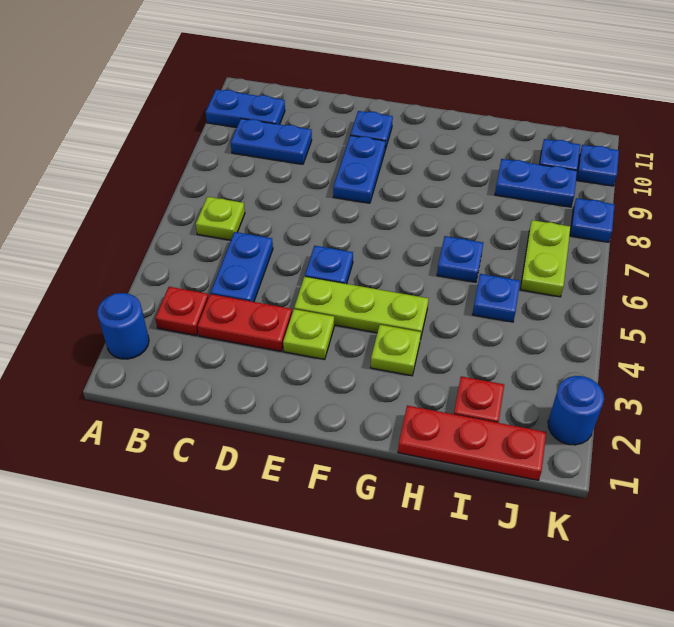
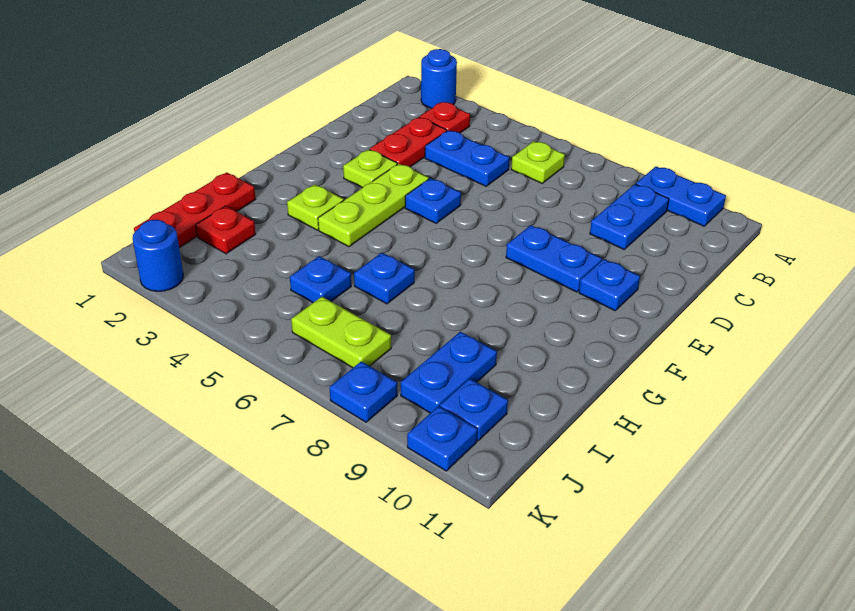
blue 1x2 plate [206,89,285,127] -> blue 1x2 plate turned to [636,167,726,226]

